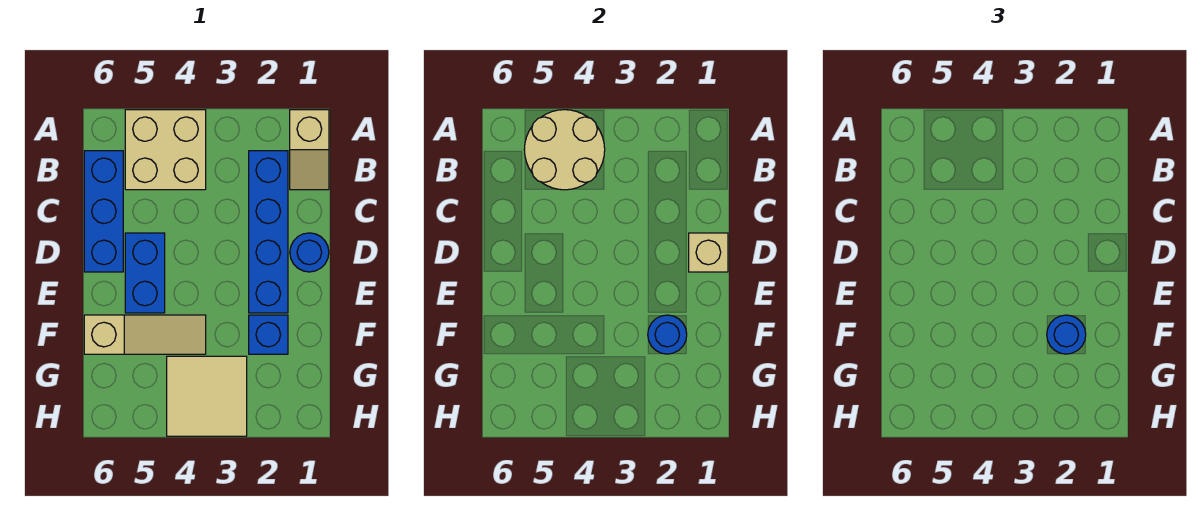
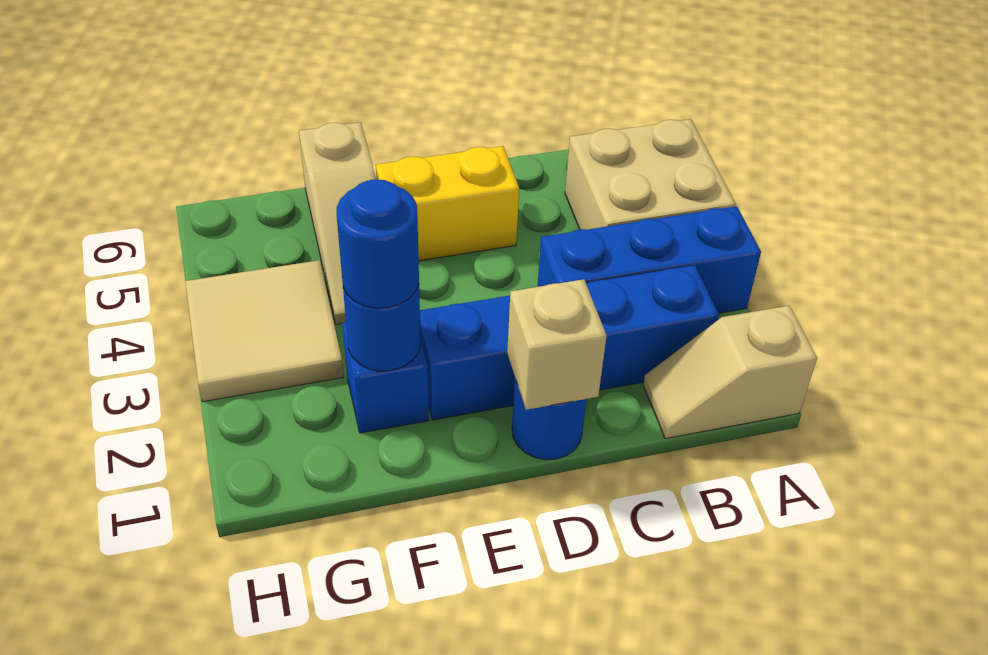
tan 2x2 round brick [524,110,605,190] -> none
blue 1x3 brick [84,151,123,272] -> blue 1x3 brick moved to [538,206,761,313]
blue 1x2 brick [125,233,165,313] -> yellow 1x2 brick [376,146,519,261]

